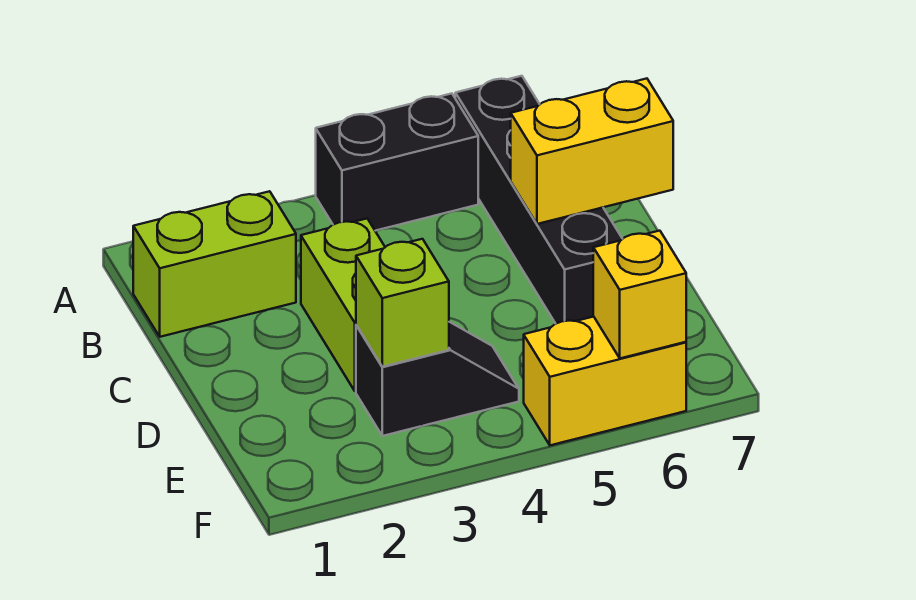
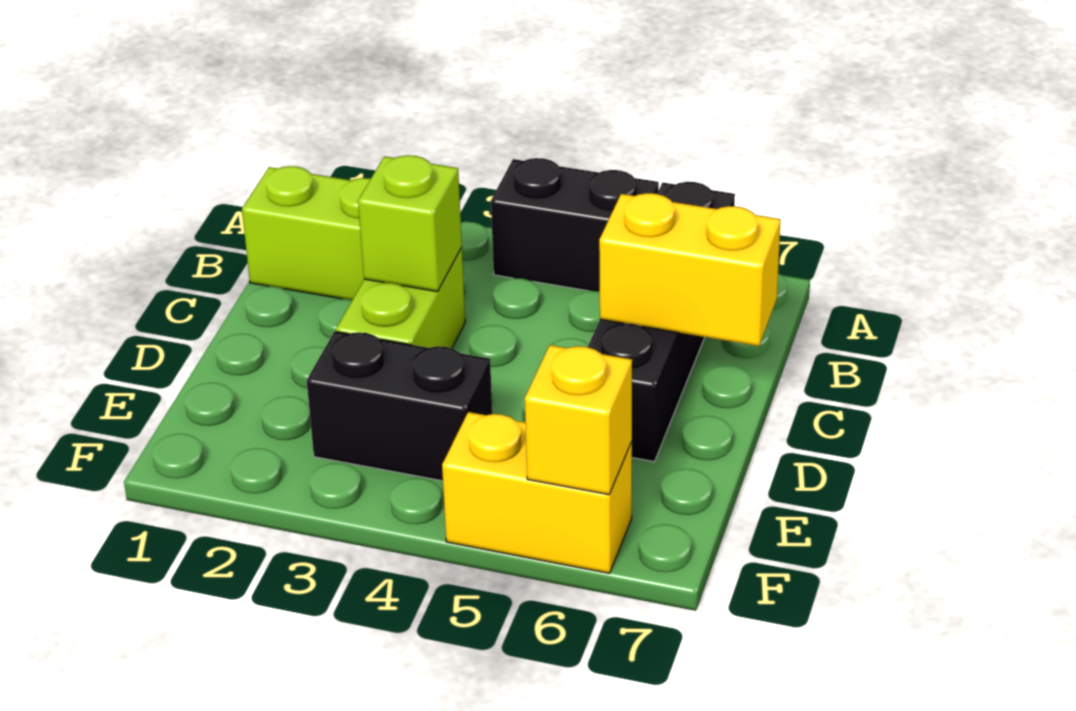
black 1x2 slope [356,322,519,436] -> black 1x2 brick [307,331,492,481]
lime 1x1 brick [356,239,449,367] -> lime 1x1 brick moved to [358,155,462,292]

